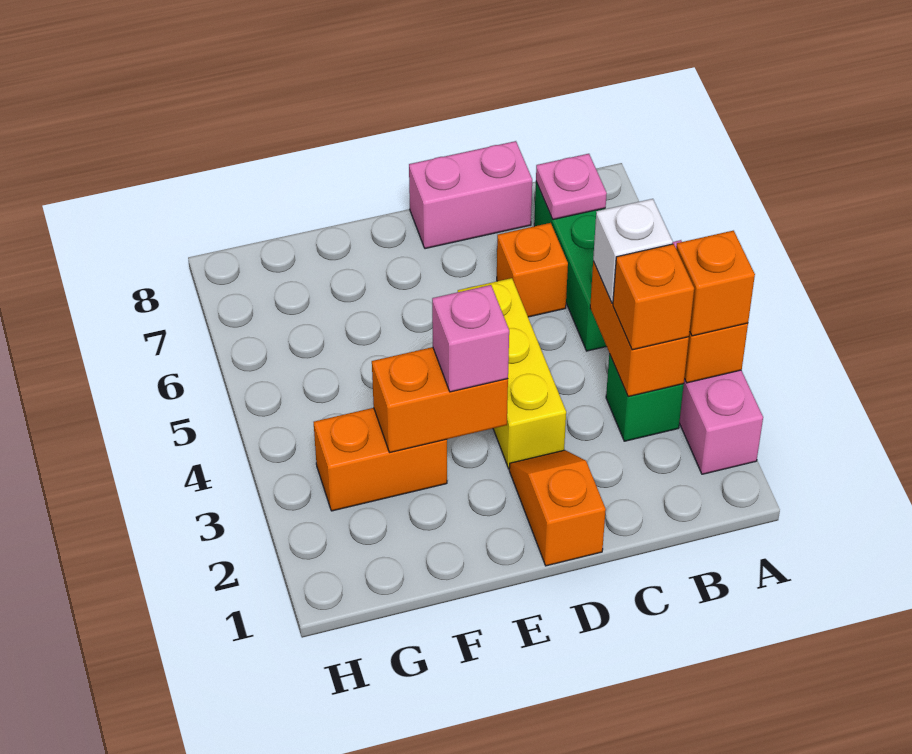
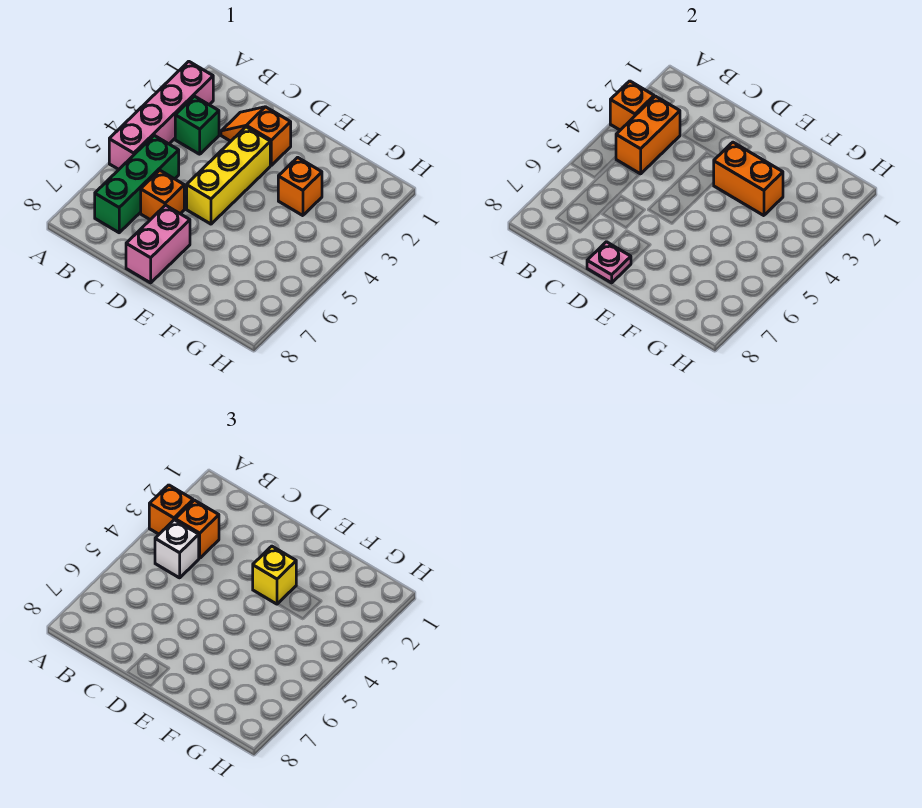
pink 1x1 plate [536,154,607,219] -> pink 1x1 plate moved to [587,242,631,283]
pink 1x2 brick [409,141,532,249] -> pink 1x2 brick turned to [126,205,190,283]
orange 1x2 slope [509,450,606,566] -> orange 1x2 slope turned to [221,107,291,165]
pink 1x1 brick [432,285,509,392] -> yellow 1x1 brick [253,546,296,604]
orange 1x2 brick [314,408,447,511] -> orange 1x1 brick [278,157,322,216]

